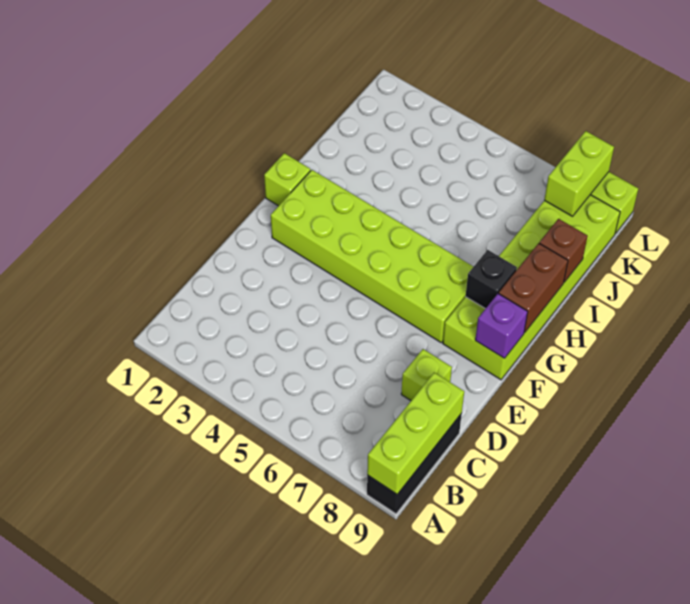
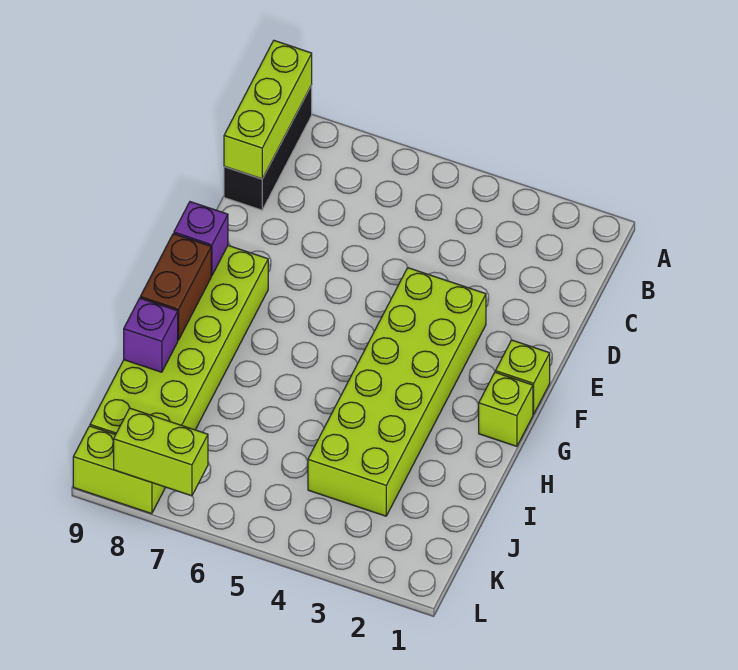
lime 1x1 brick [401,349,452,401] -> lime 1x1 brick moved to [495,340,550,414]
lime 2x6 brick [271,170,473,342] -> lime 2x6 brick turned to [308,268,486,516]
black 1x1 brick [465,250,517,309] -> none
brown 1x1 brick [539,219,588,282] -> purple 1x1 brick [124,298,178,372]
lime 1x2 brick [544,131,614,216] -> lime 1x2 brick turned to [114,408,208,496]

